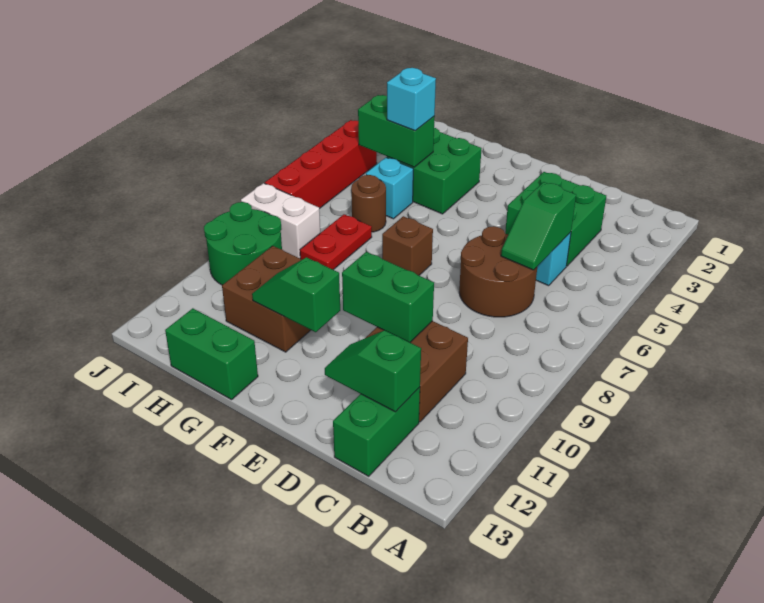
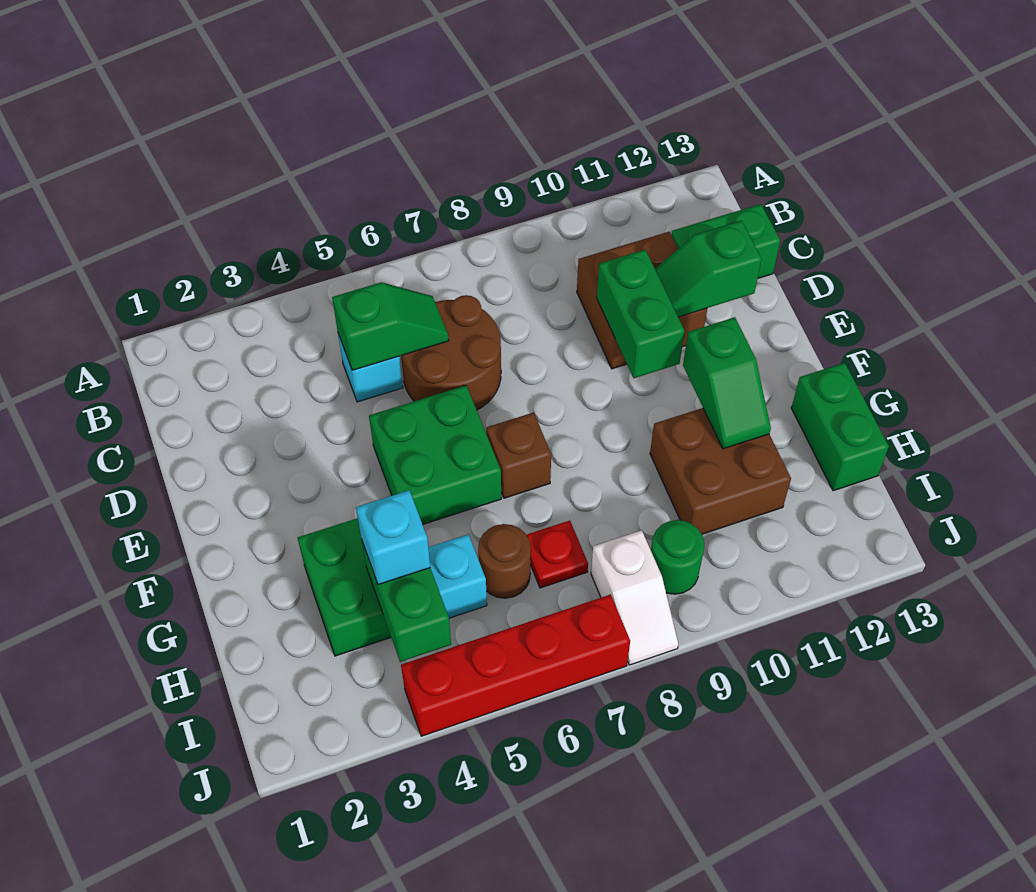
green 2x2 brick [505,172,606,266] -> green 2x2 brick moved to [369,385,501,525]
green 1x2 slope [325,330,421,412] -> green 1x2 slope turned to [655,220,761,317]
red 1x2 plate [300,214,372,270] -> red 1x1 plate [527,521,588,588]
white 1x2 brick [241,183,320,258] -> white 1x2 slope [591,530,678,665]
green 2x2 round brick [204,202,282,285] -> green 1x1 round brick [651,520,704,594]

